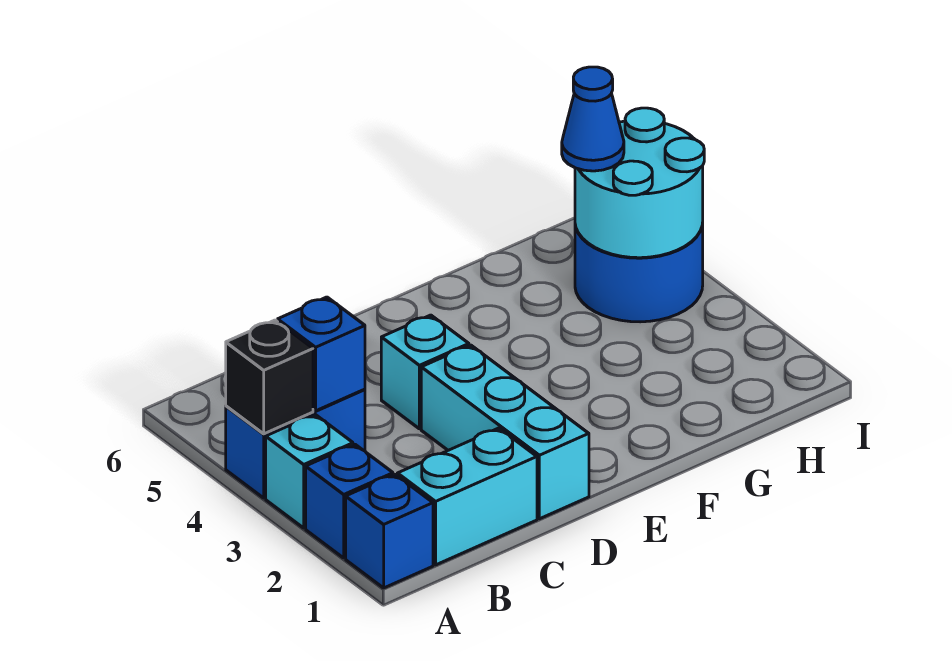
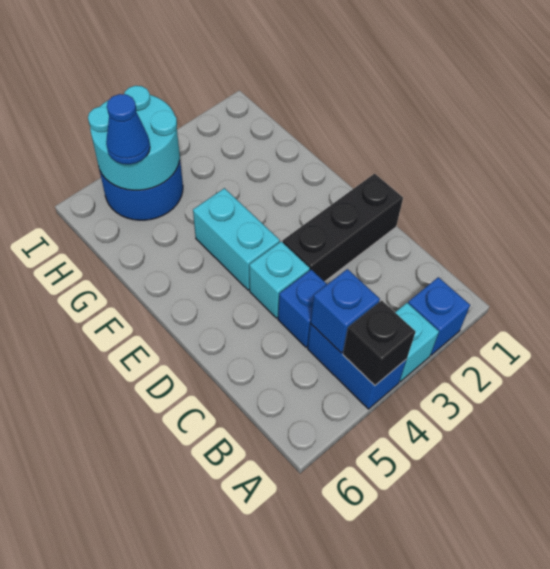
blue 1x1 brick [346,474,433,588] -> blue 1x1 brick moved to [278,270,327,347]
cyan 1x2 brick [397,428,537,565] -> cyan 1x2 brick moved to [193,188,280,290]
cyan 1x3 brick [421,345,589,519] -> black 1x3 brick [283,174,403,282]

